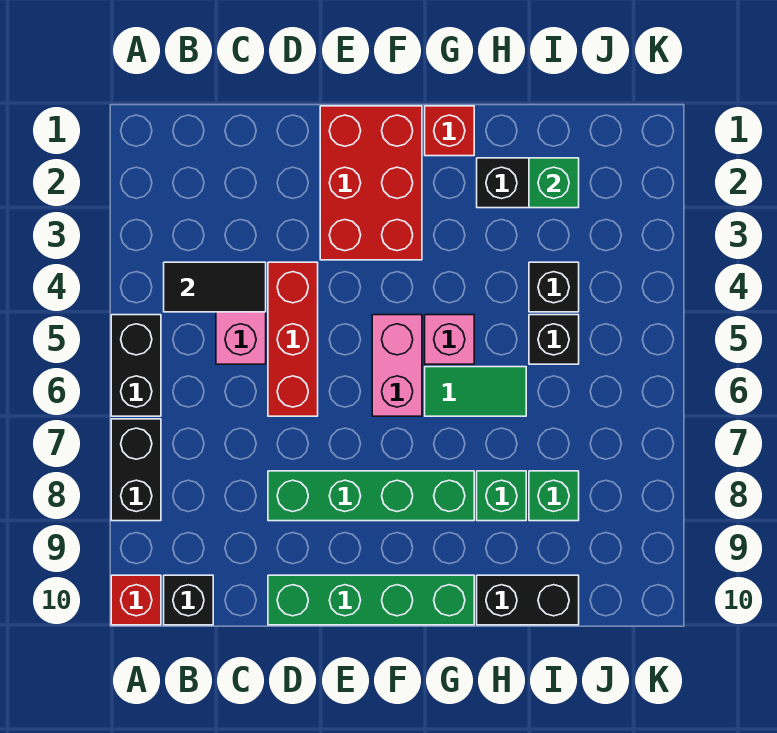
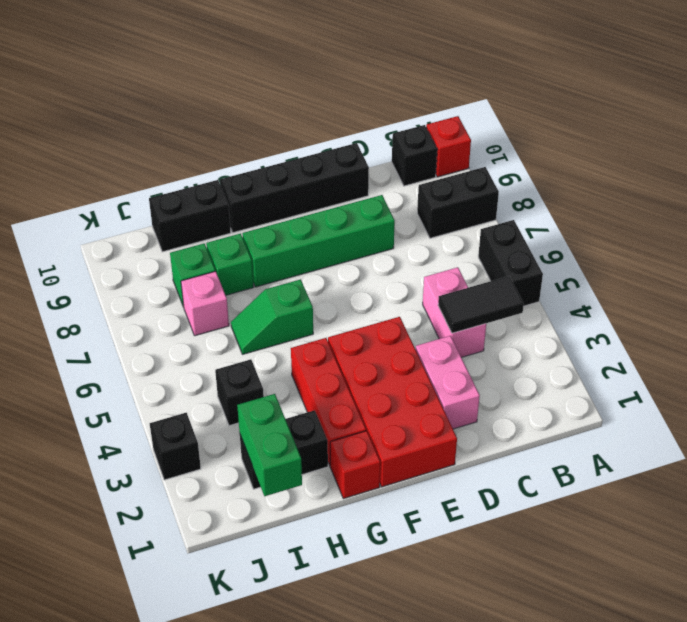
black 1x2 brick [111,419,161,521] -> black 1x2 brick turned to [417,167,499,238]
red 1x3 brick [268,262,318,416] -> red 1x3 brick moved to [291,338,366,465]
green 1x4 brick [268,575,474,625] -> black 1x4 brick [220,143,369,233]
red 2x3 brick [320,106,422,260] -> red 2x4 brick [328,317,457,487]
pink 1x2 brick [372,315,422,416] -> pink 1x2 brick moved to [416,336,480,429]
pink 1x1 brick [425,315,474,364] -> pink 1x1 brick moved to [181,271,229,336]
green 1x2 tile [425,367,526,416] -> green 1x2 slope [231,279,313,354]
green 1x1 brick [529,158,579,208] -> green 1x2 brick [237,394,302,496]
black 1x1 brick [529,315,579,364] -> black 1x1 brick moved to [150,413,201,480]

